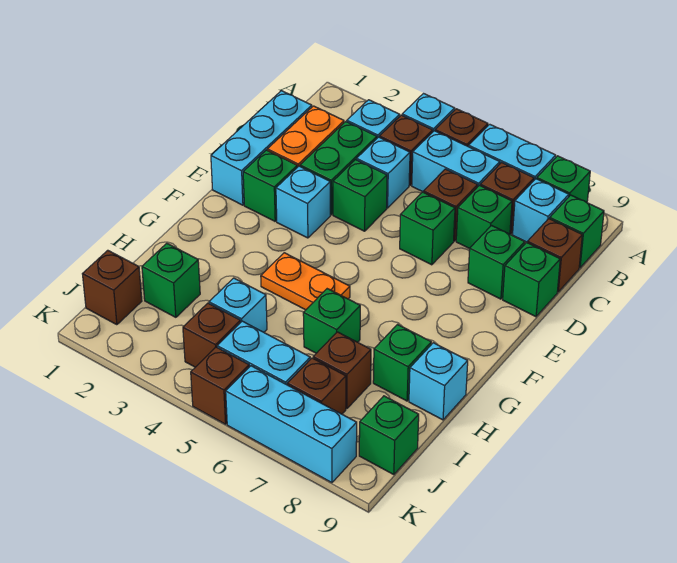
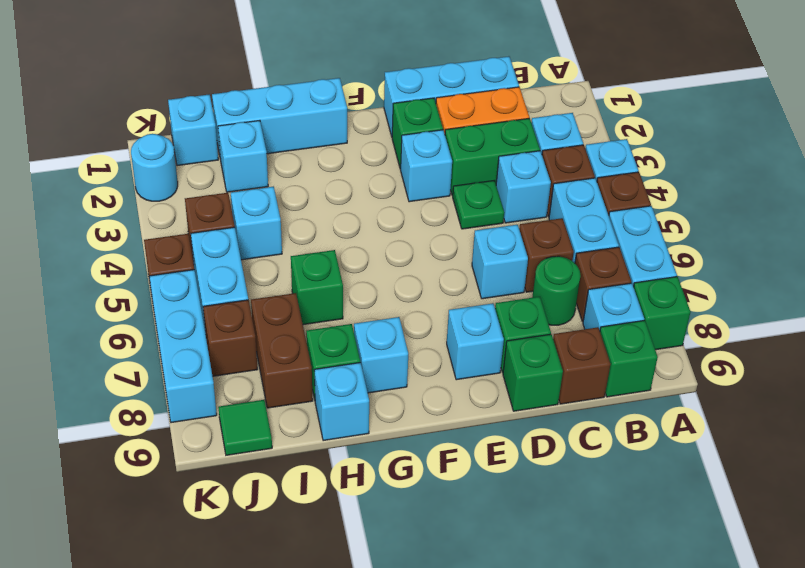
green 1x1 brick [456,185,512,249] -> green 1x1 round brick [532,256,581,325]
green 1x1 brick [333,160,387,231] -> green 1x1 plate [453,181,504,229]
green 1x1 brick [400,192,455,265] -> cyan 1x1 brick [472,225,528,299]
none -> cyan 1x1 brick [447,303,504,380]
none -> cyan 1x3 brick [212,78,347,160]
orange 1x2 plate [261,253,350,310] -> none
none -> cyan 1x1 brick [354,317,408,393]
green 1x1 brick [142,243,200,317] -> cyan 1x1 brick [218,121,268,192]
brown 1x1 brick [313,332,371,409] -> brown 1x2 brick [251,293,313,408]
brown 1x1 brick [83,250,142,325] -> cyan 1x1 brick [168,94,218,166]
green 1x1 brick [359,396,419,475] -> green 1x1 tile [218,400,272,455]
none -> cyan 1x1 round brick [131,134,178,201]

